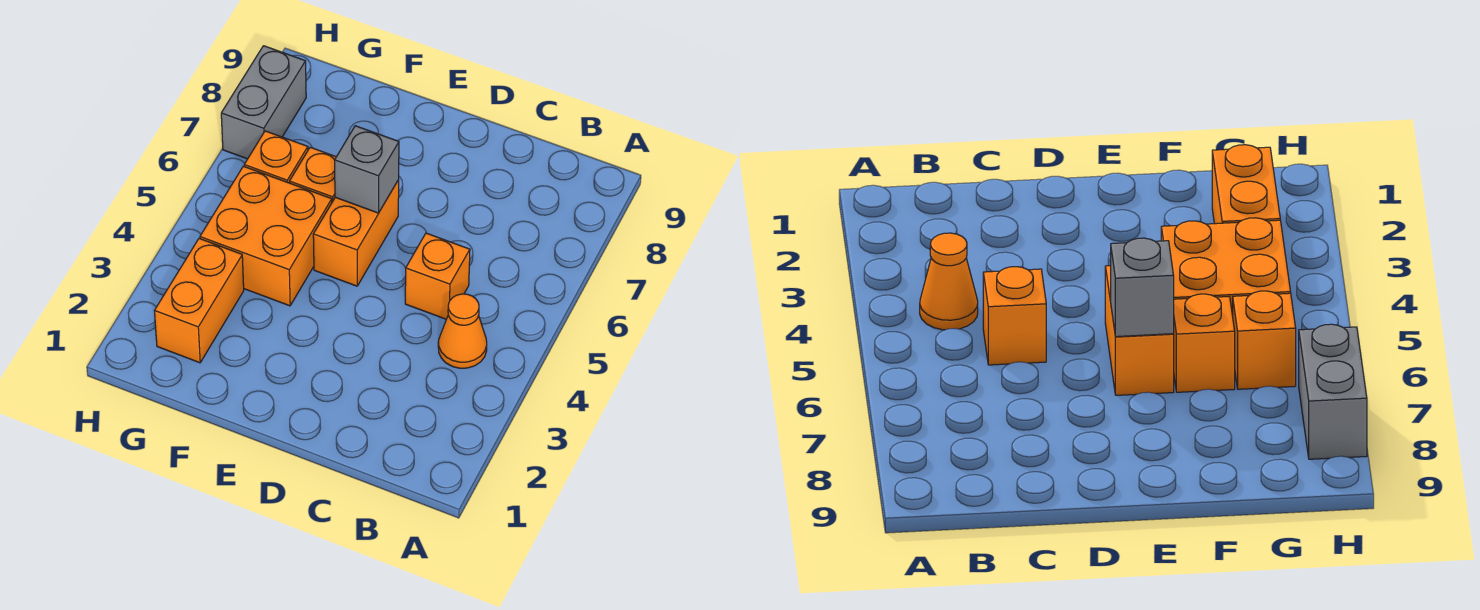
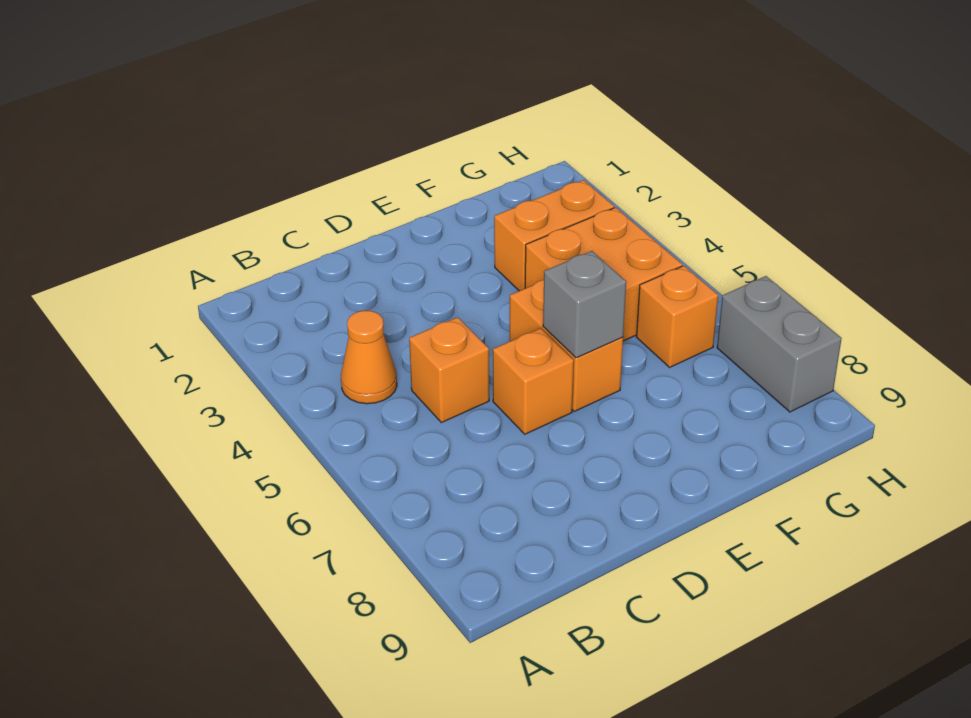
orange 1x1 brick [290,147,336,202] -> orange 1x1 brick moved to [493,328,574,434]
orange 1x2 brick [155,239,244,363] -> orange 1x2 brick turned to [494,180,614,291]

